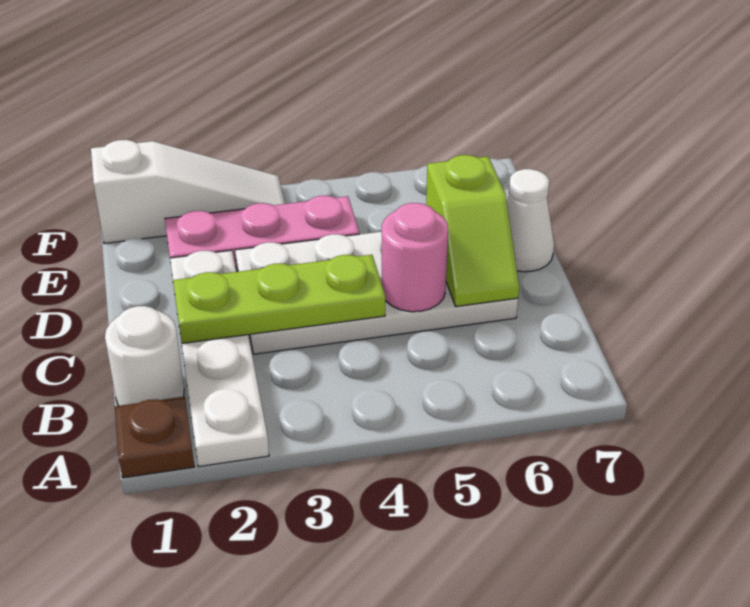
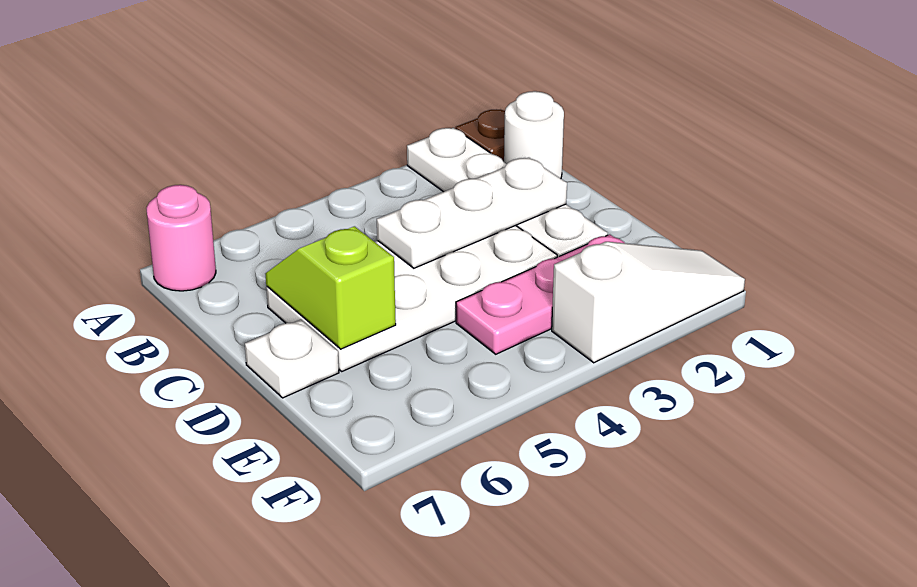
lime 1x3 plate [173,255,385,343] -> white 1x3 plate [377,158,567,268]
pink 1x1 round brick [382,203,448,312] -> pink 1x1 round brick moved to [146,185,216,291]
white 1x1 cone [507,169,554,272] -> white 1x1 plate [245,320,339,398]
white 1x3 slope [91,140,285,243] -> white 1x3 slope turned to [552,242,745,363]

